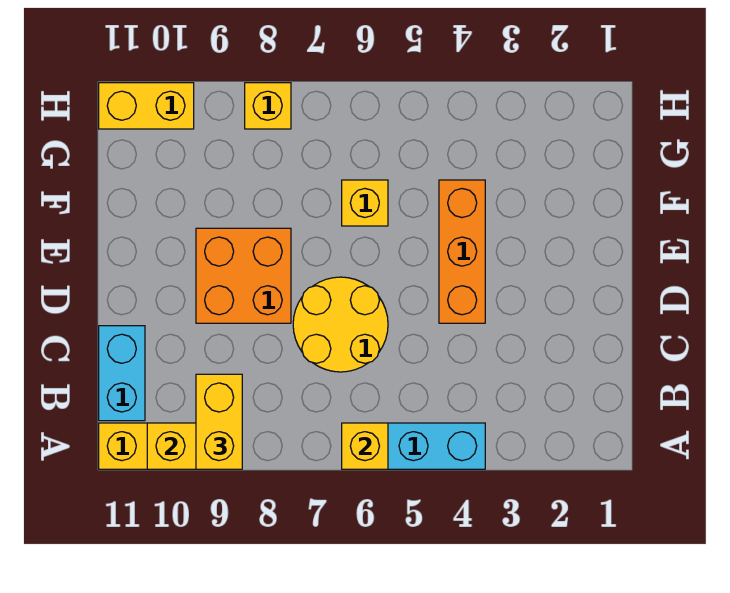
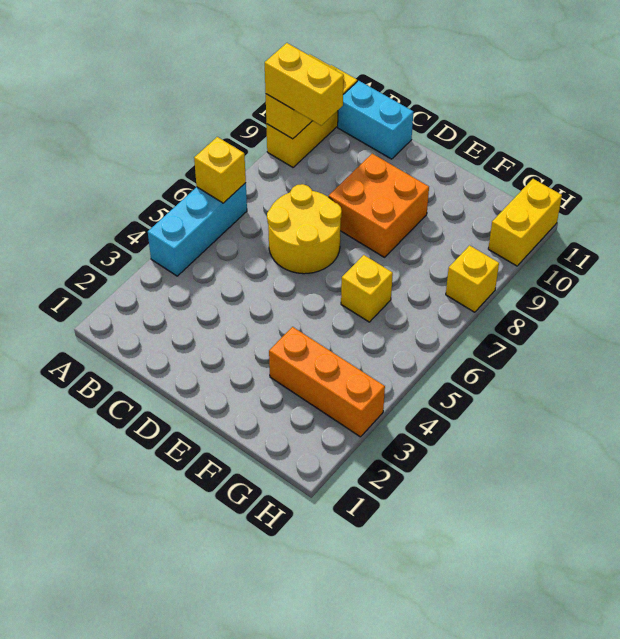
orange 1x3 brick [439,180,485,323] -> orange 1x3 brick moved to [269,327,385,437]

